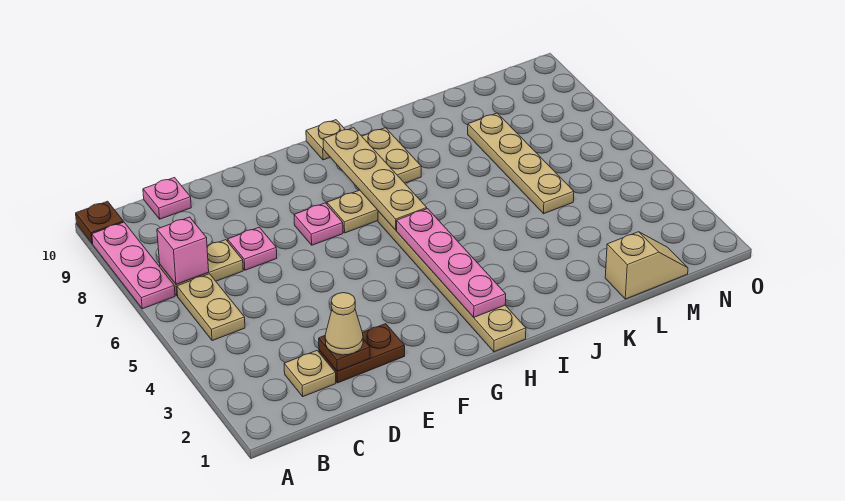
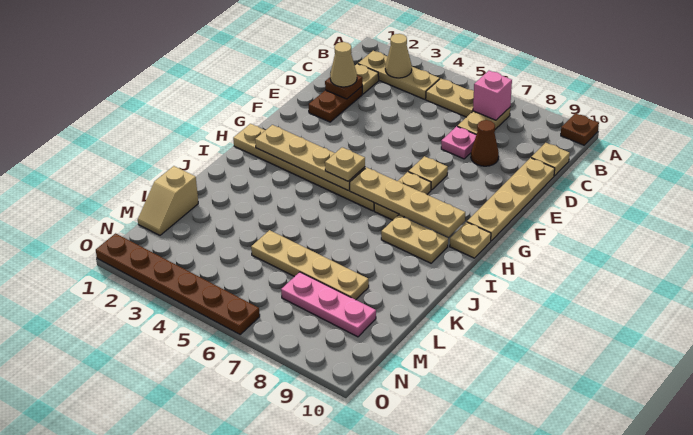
pink 1x3 plate [92,222,175,309] -> pink 1x3 plate moved to [281,272,376,337]
none -> tan 1x3 plate [358,51,440,99]
none -> tan 1x1 cone [385,34,412,78]
pink 1x1 plate [143,178,191,219] -> tan 1x1 plate [531,143,570,176]
none -> brown 1x1 cone [471,120,499,166]
none -> tan 1x4 plate [467,158,555,241]
pink 1x1 plate [294,203,343,245] -> tan 1x1 plate [409,156,448,190]
pink 1x4 plate [397,209,506,317] -> tan 1x4 plate [255,125,365,190]
none -> tan 1x1 plate [325,147,365,181]
none -> brown 1x6 plate [96,233,260,334]

